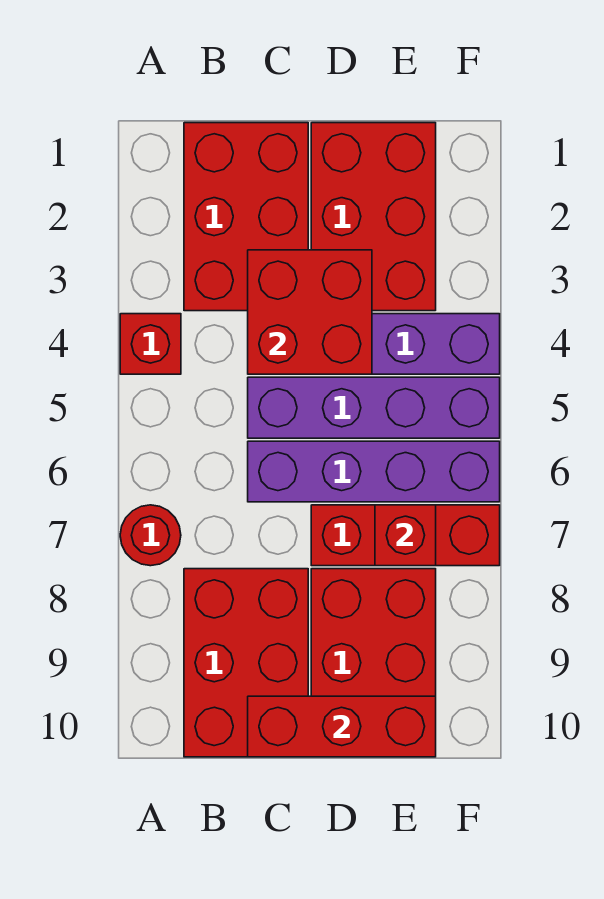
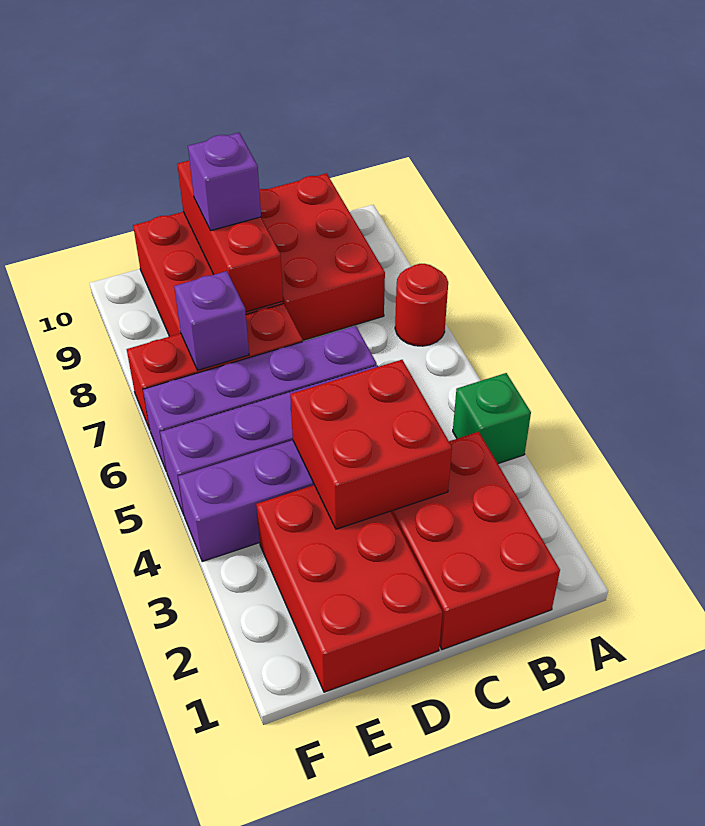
red 1x1 brick [120,314,181,374] -> green 1x1 brick [453,373,531,464]
red 1x3 brick [248,696,436,757] -> red 1x3 brick turned to [177,160,283,312]
none -> purple 1x1 brick [188,133,261,231]
red 1x1 brick [375,505,436,566] -> purple 1x1 brick [174,271,249,370]

